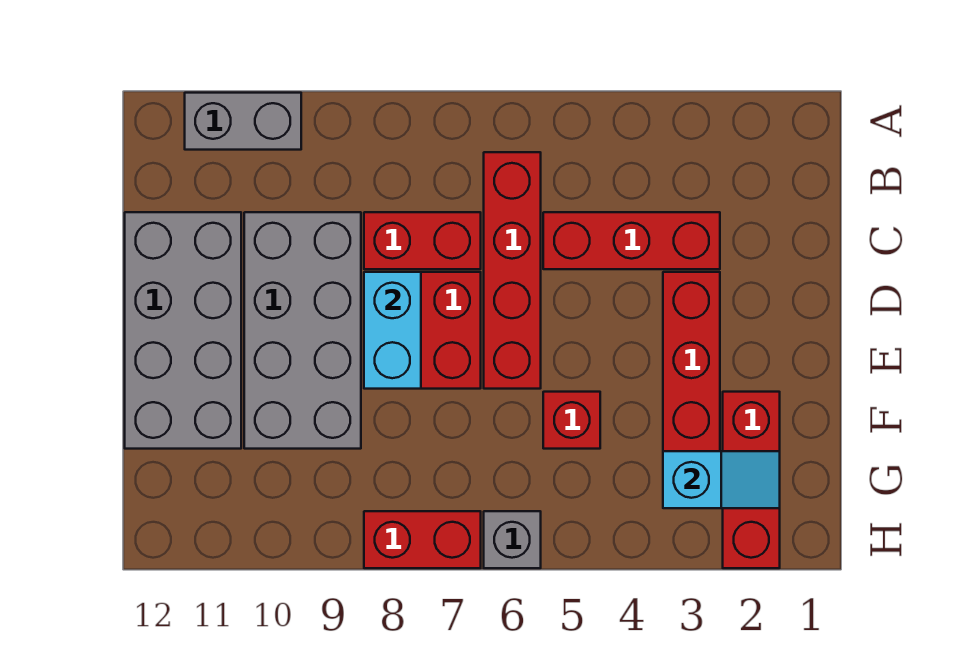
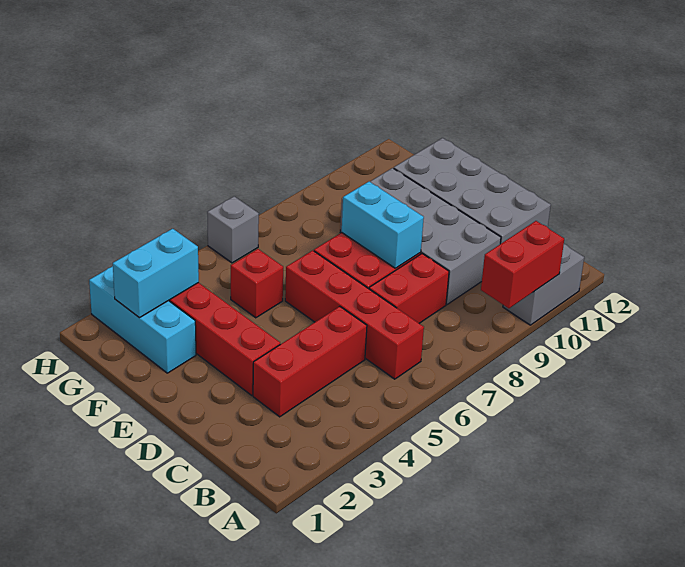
red 1x3 brick [723,392,780,568] -> cyan 1x3 brick [89,266,196,373]
cyan 1x2 slope [663,451,780,508] -> cyan 1x2 brick [113,229,199,318]
red 1x2 brick [364,511,481,568] -> red 1x2 brick moved to [481,221,564,308]

